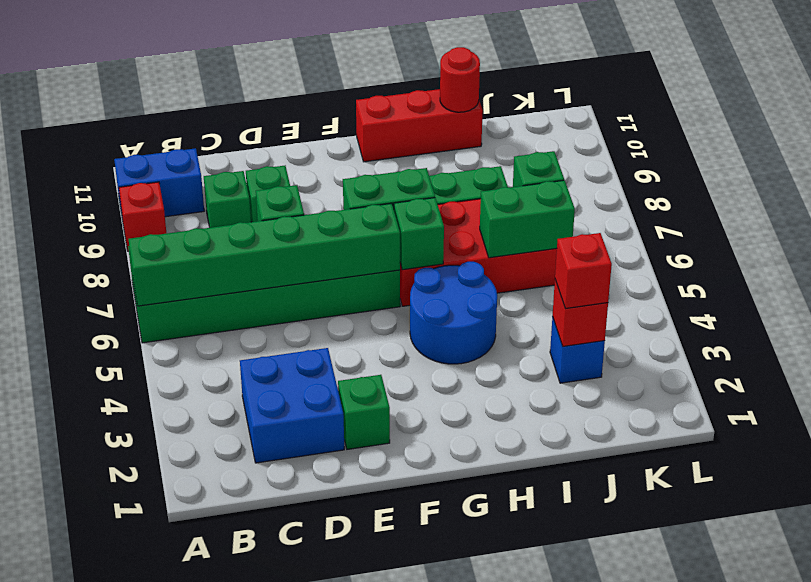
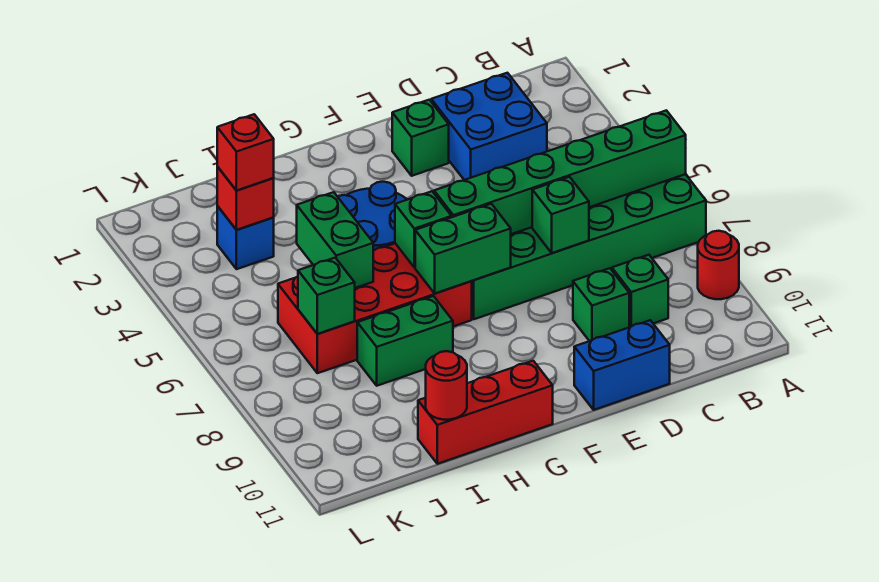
red 1x1 brick [119,182,167,251] -> red 1x1 round brick [698,231,739,299]
blue 1x2 brick [114,148,204,217] -> blue 1x2 brick moved to [574,320,670,410]
green 1x2 brick [480,180,575,258] -> green 1x2 brick turned to [297,192,373,288]

